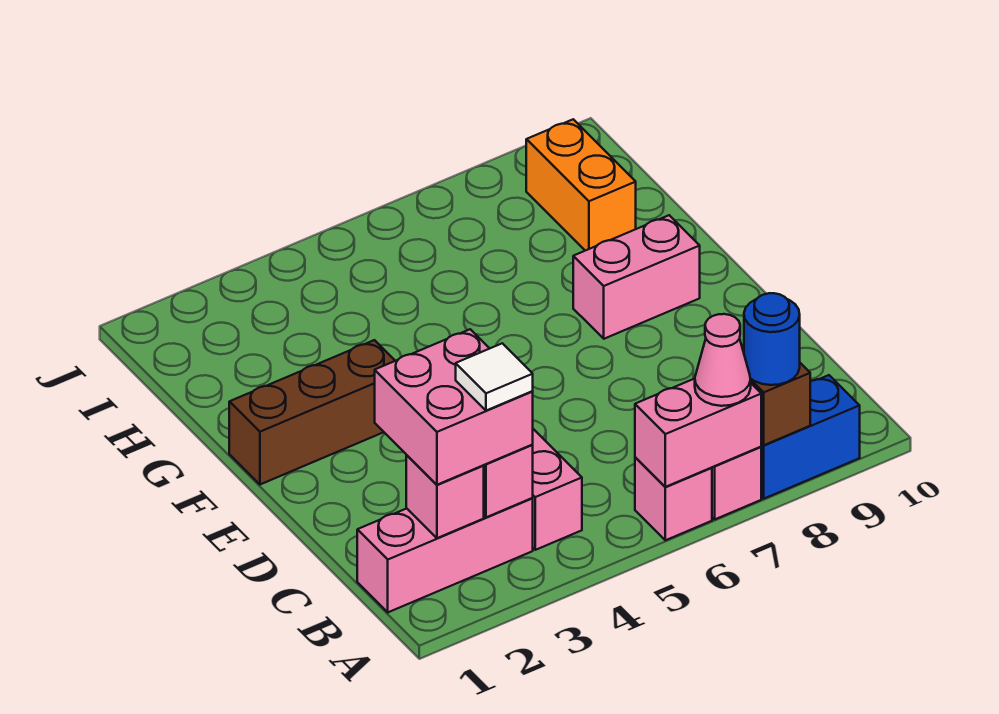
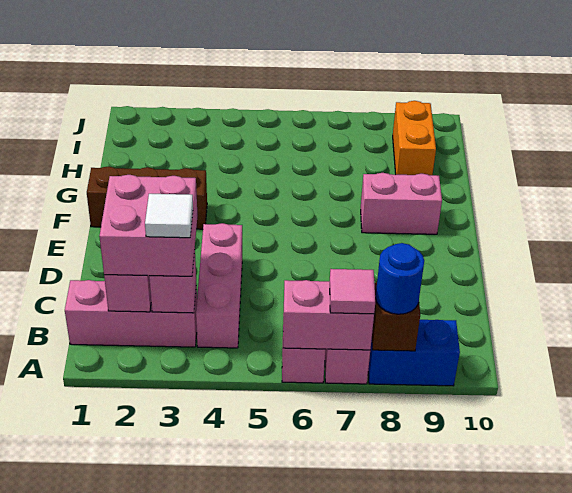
pink 1x1 cone [695,314,751,406] -> pink 1x1 tile [330,269,375,314]

